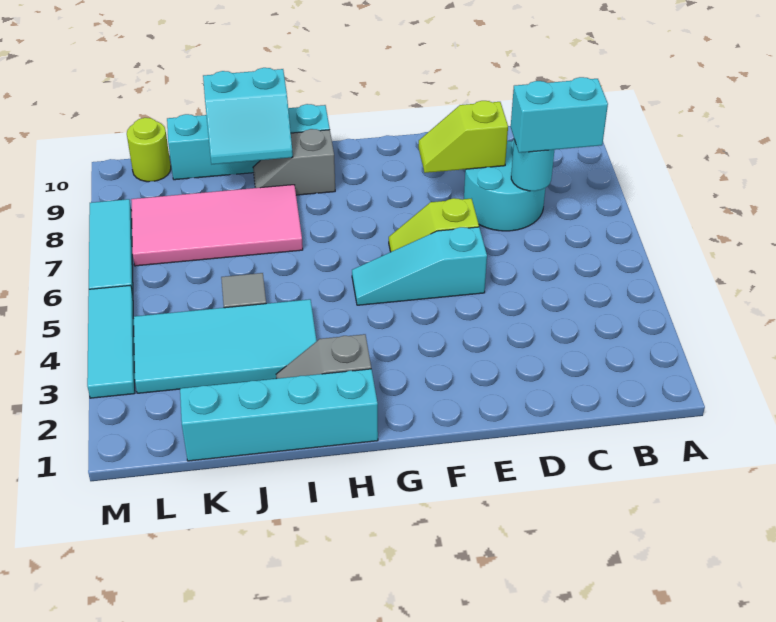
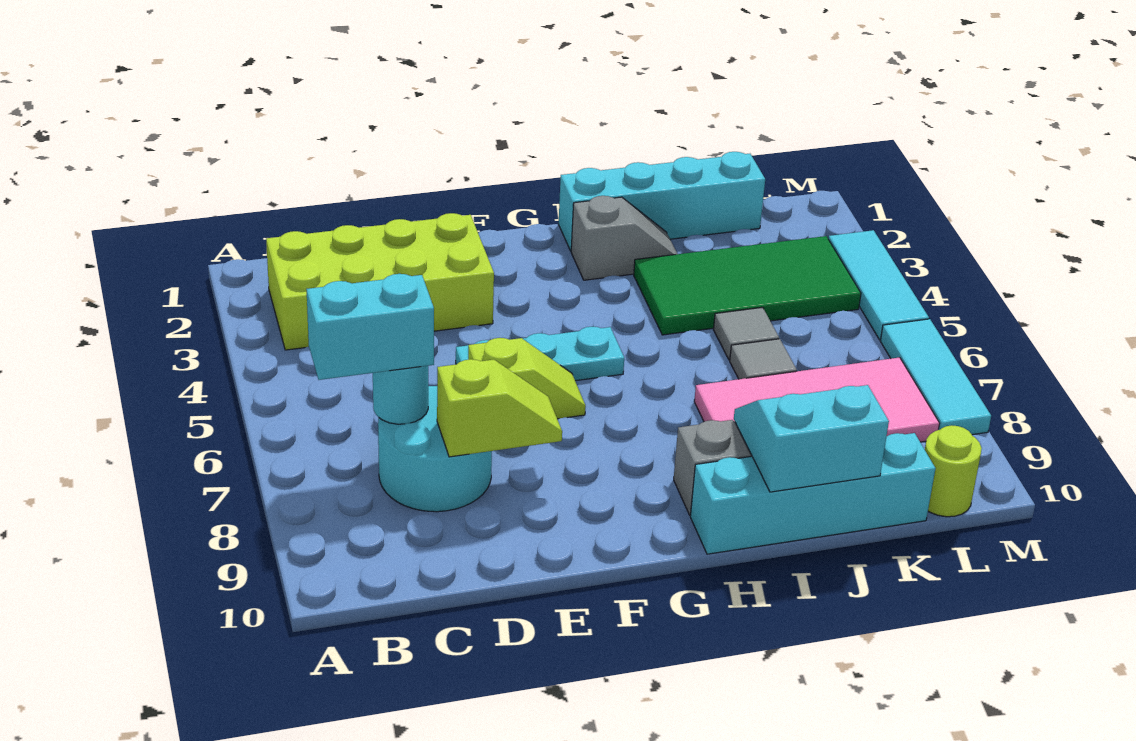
none -> lime 2x4 brick [266,213,494,350]
cyan 1x3 slope [352,227,487,305] -> cyan 1x3 plate [456,327,624,381]
cyan 2x4 tile [134,299,316,393] -> green 2x4 tile [634,236,861,335]
none -> grey 1x1 tile [730,339,797,379]

